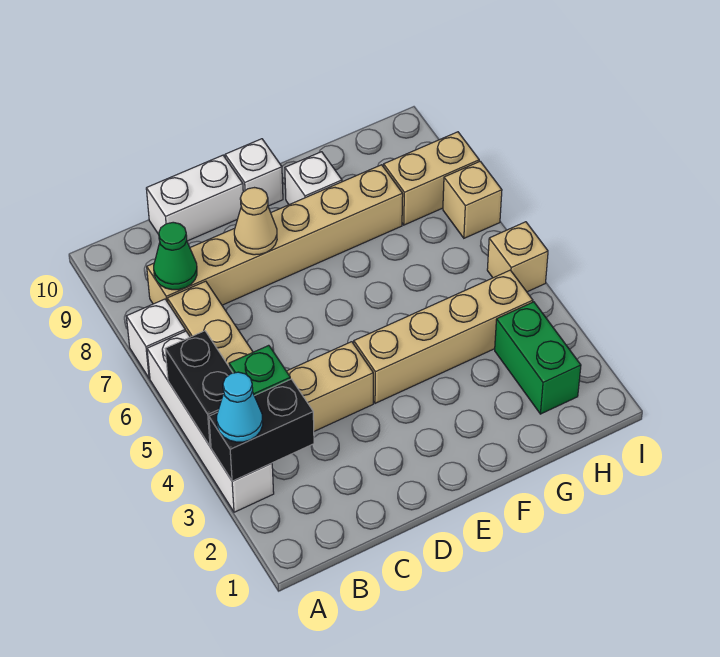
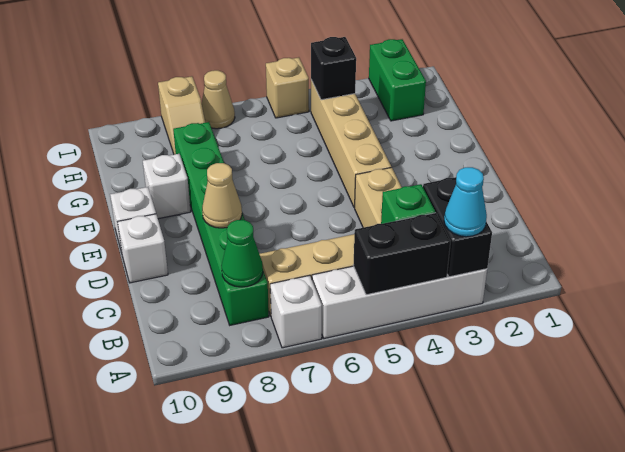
tan 1x6 brick [147,165,403,305] -> green 1x6 brick [173,122,269,325]
white 1x2 brick [146,155,243,241] -> white 1x1 brick [117,214,168,283]
green 1x2 brick [495,302,581,414] -> green 1x2 brick turned to [369,39,426,121]
none -> black 1x1 brick [311,37,356,100]
tan 1x2 brick [384,132,479,225] -> tan 1x2 slope [158,76,205,154]
tan 1x1 brick [443,161,502,238] -> tan 1x1 cone [202,70,235,129]

